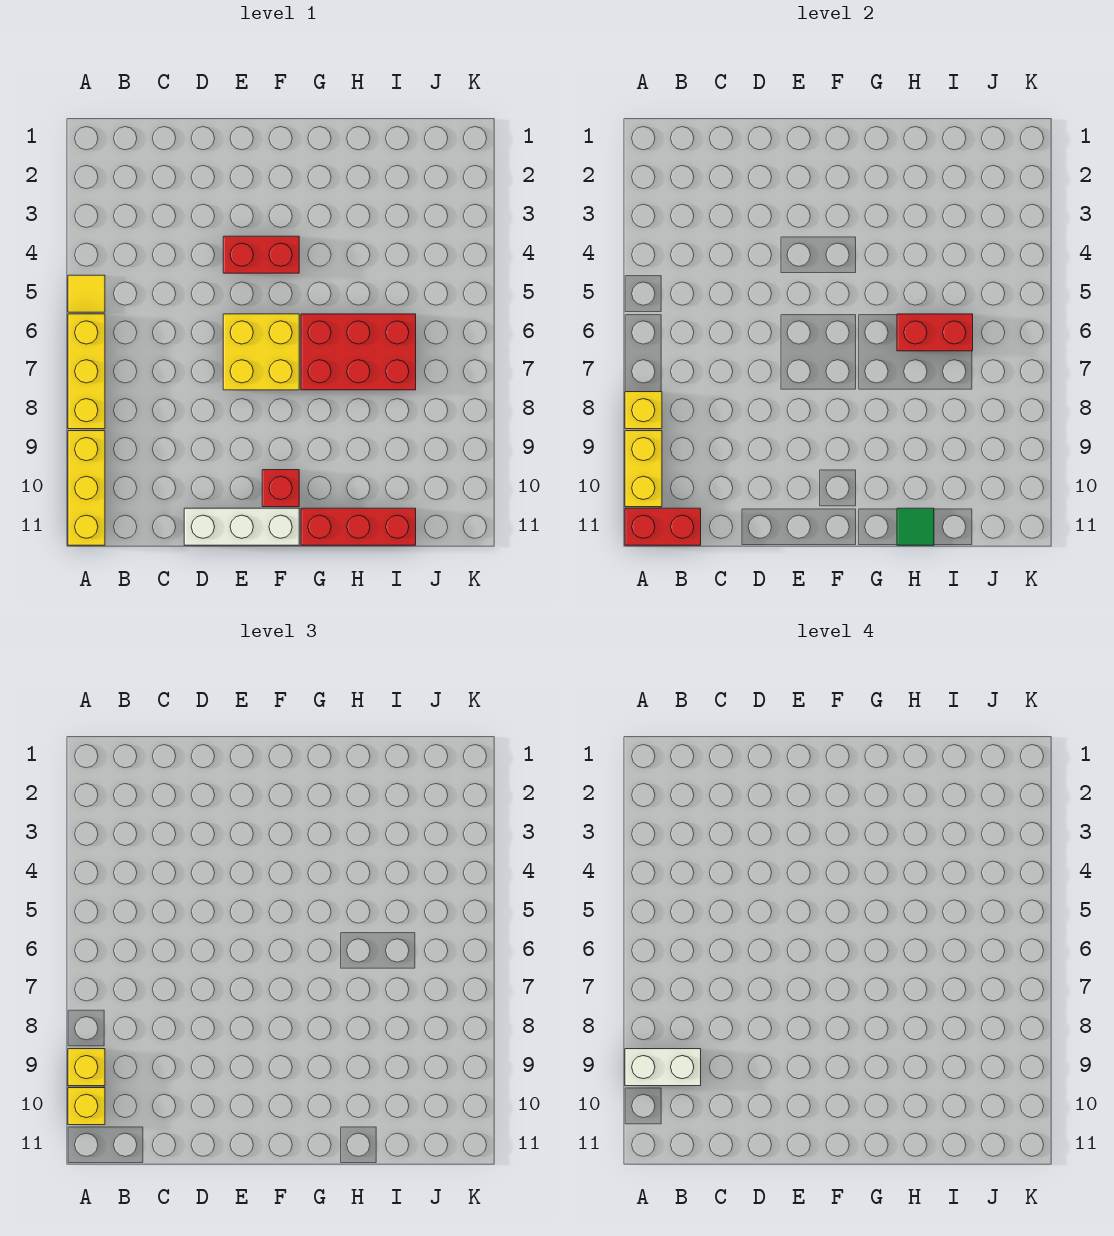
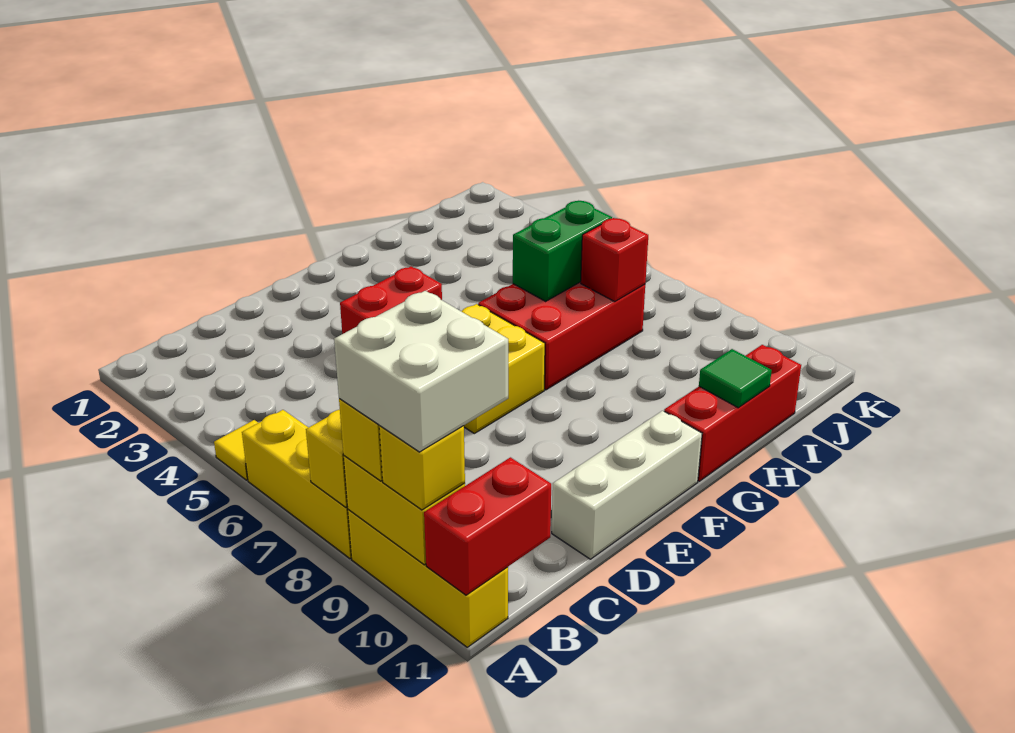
white 1x2 brick [625,1049,701,1086] -> white 2x2 brick [334,291,508,452]
red 1x1 brick [262,470,299,507] -> red 1x1 brick moved to [581,218,648,301]
red 1x2 brick [897,314,973,351] -> green 1x2 brick [513,201,612,301]

